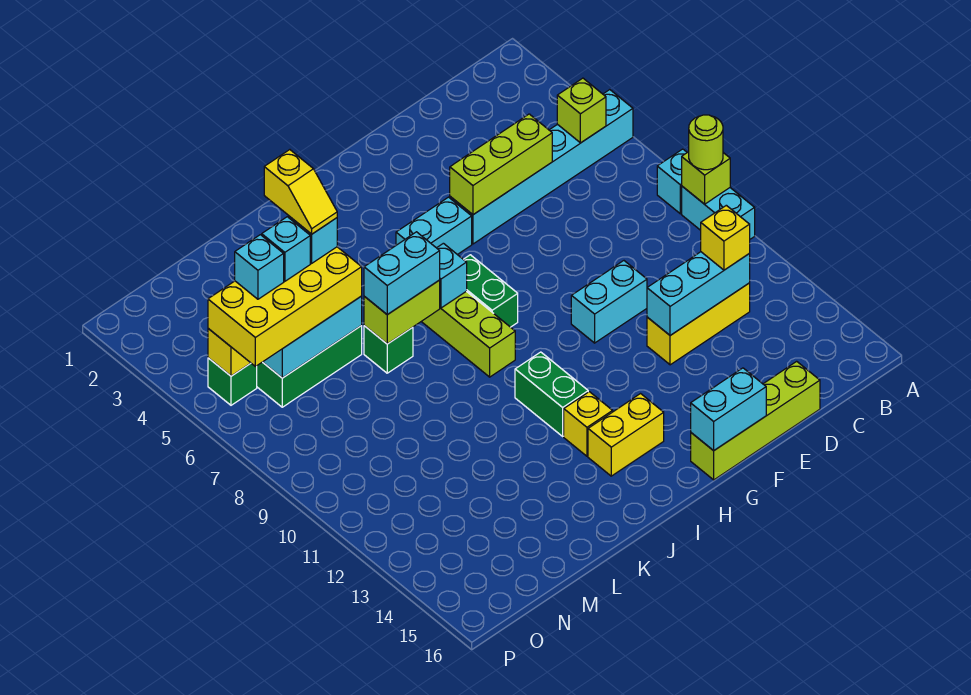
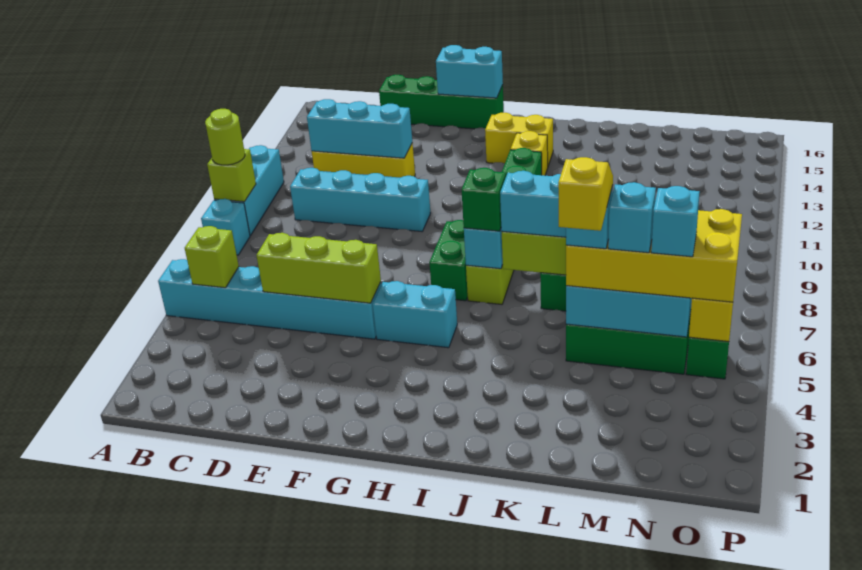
cyan 1x2 brick [682,186,755,239] -> cyan 1x3 brick [214,145,284,236]
yellow 1x1 brick [701,205,750,270] -> none
lime 1x4 brick [691,361,820,480] -> green 1x4 brick [379,75,504,129]
cyan 1x2 brick [571,261,647,343] -> cyan 1x4 brick [290,168,431,231]
none -> green 1x1 brick [461,168,506,231]

